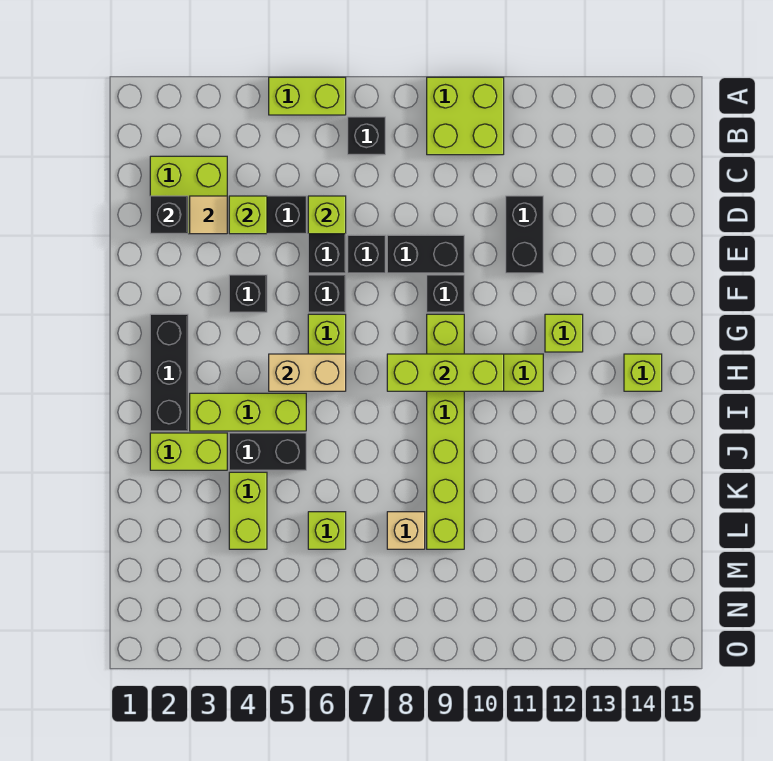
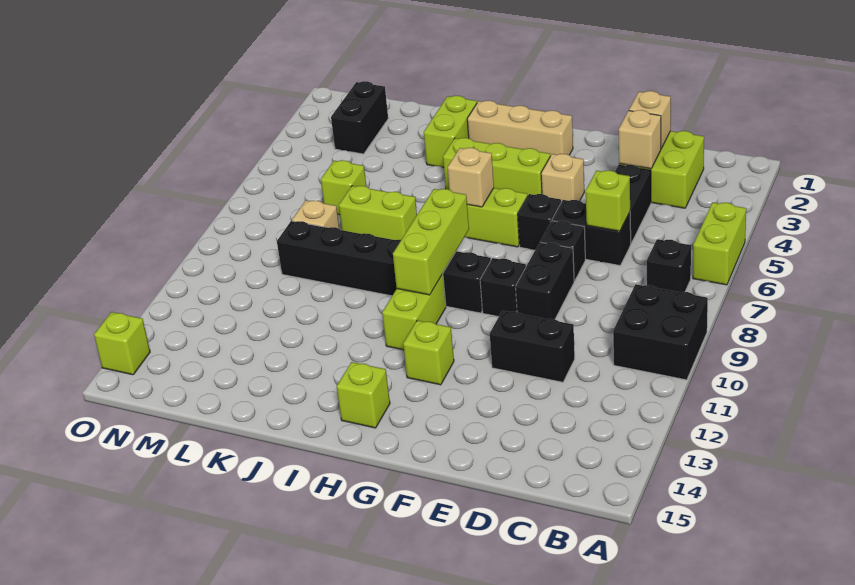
lime 2x2 brick [427,77,504,155] -> black 2x2 brick [613,284,708,380]
black 1x1 brick [150,196,188,234] -> tan 1x1 brick [629,91,671,148]
tan 1x1 tile [190,196,227,234] -> tan 1x1 brick [619,110,661,169]
lime 1x1 brick [229,196,267,234] -> lime 1x1 brick moved to [94,312,150,375]
black 1x1 brick [229,275,267,312] -> tan 1x1 brick [541,154,584,202]
black 1x3 brick [150,314,188,431] -> tan 1x3 brick [467,101,573,156]
lime 1x6 brick [427,314,464,549] -> black 1x6 brick [277,221,491,313]
tan 1x2 brick [269,354,346,391] -> tan 1x1 brick [448,148,494,207]
lime 1x3 brick [190,393,306,431] -> lime 1x3 brick turned to [443,138,550,196]
black 1x2 brick [229,433,306,470] -> black 1x2 brick moved to [331,81,388,154]
lime 1x2 brick [229,472,267,549] -> lime 1x2 brick moved to [339,186,417,240]

